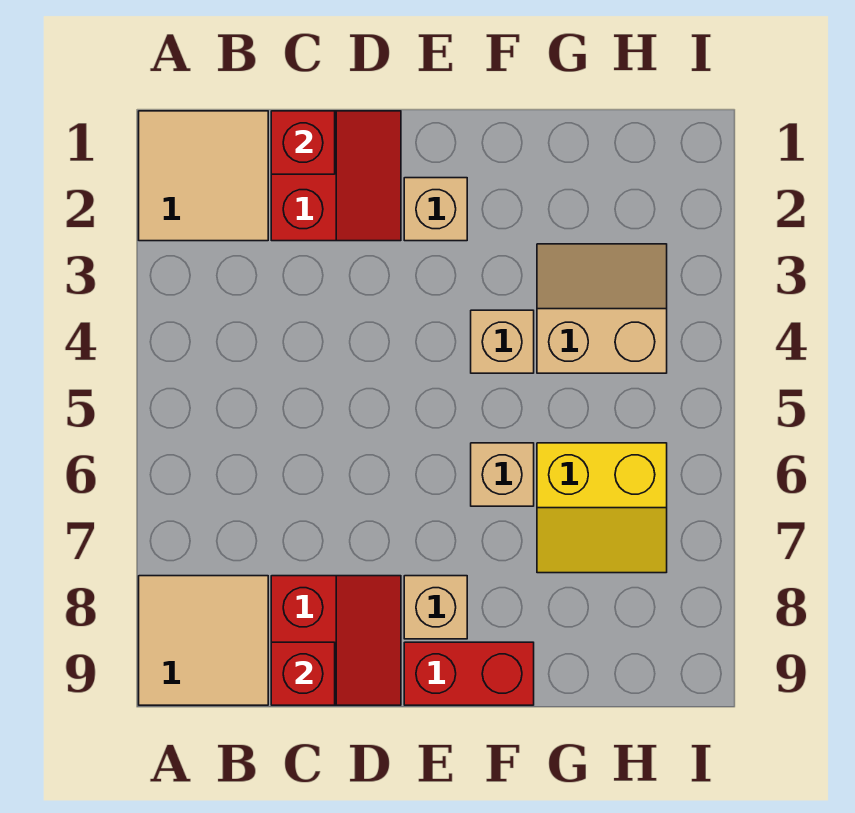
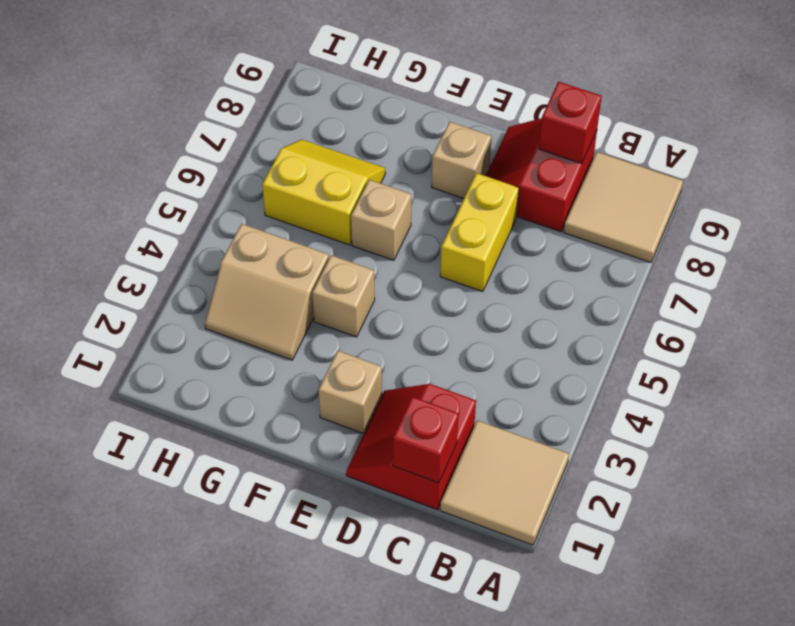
none -> yellow 1x2 brick [440,173,519,292]
red 1x2 brick [404,642,534,705] -> none

